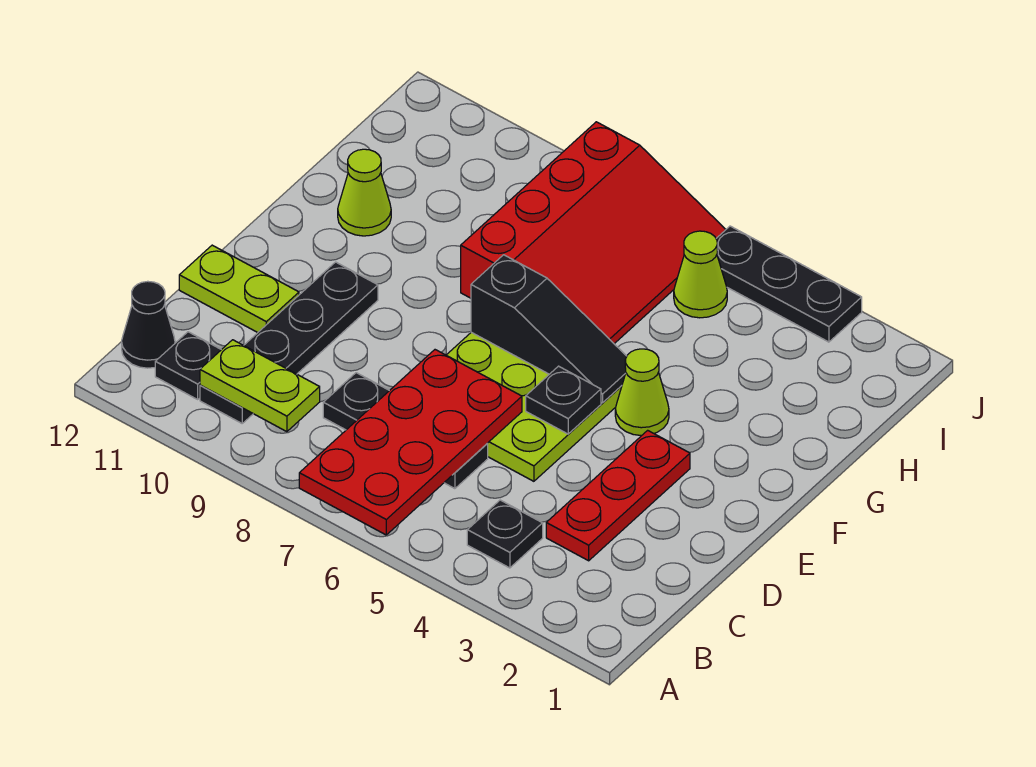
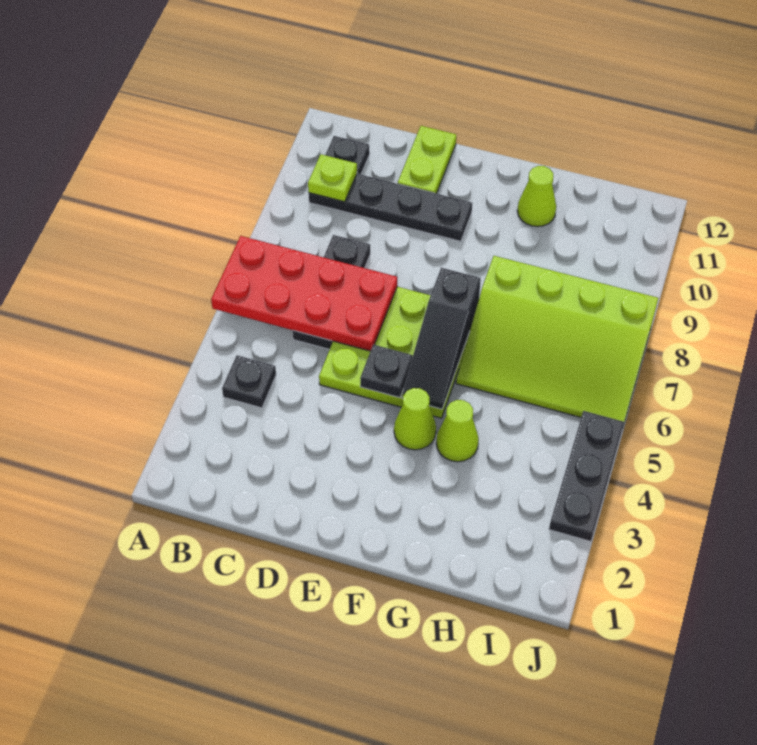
lime 1x2 plate [200,340,320,432] -> lime 1x1 plate [308,154,357,202]
black 1x1 cone [122,281,175,368] -> none
red 1x3 plate [546,430,690,561] -> none
red 3x4 slope [461,122,726,344] -> lime 3x4 slope [456,256,658,422]
lime 1x1 cone [674,231,727,318] -> lime 1x1 cone moved to [436,400,479,462]

